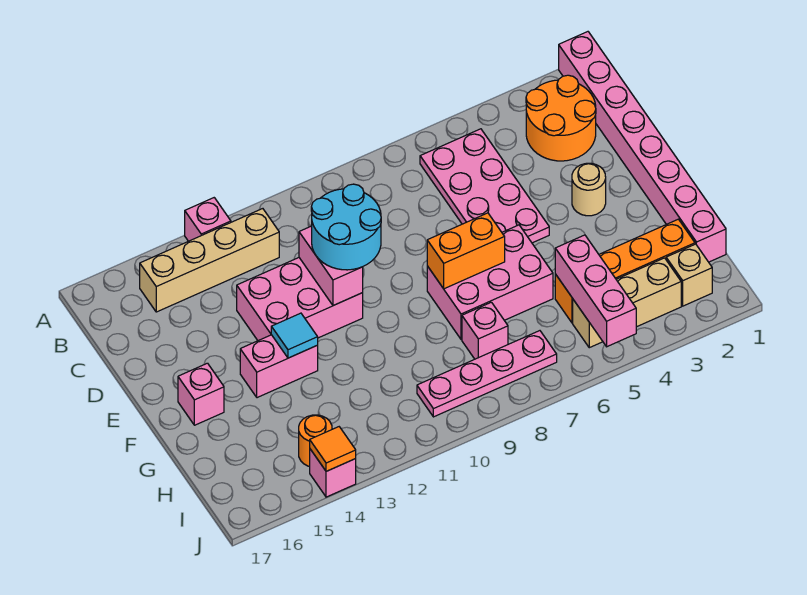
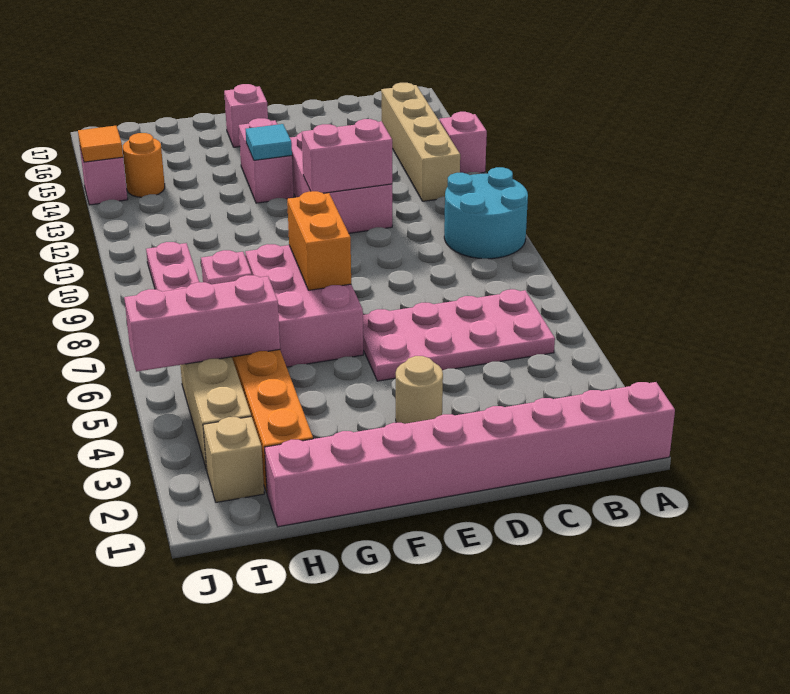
orange 2x2 round brick [526,75,596,161] -> none
cyan 2x2 round brick [311,184,381,270] -> cyan 2x2 round brick moved to [444,167,528,259]

